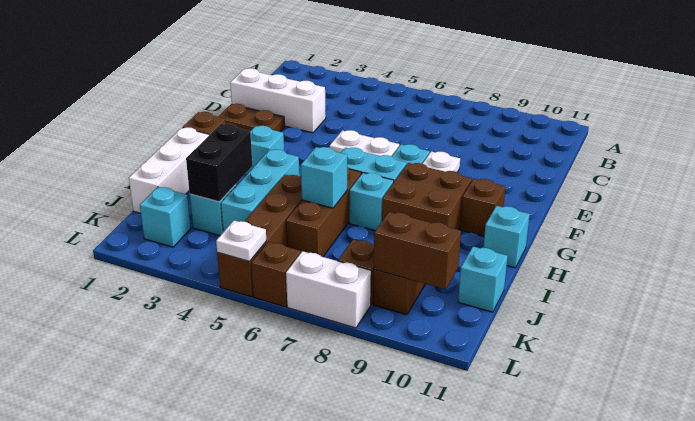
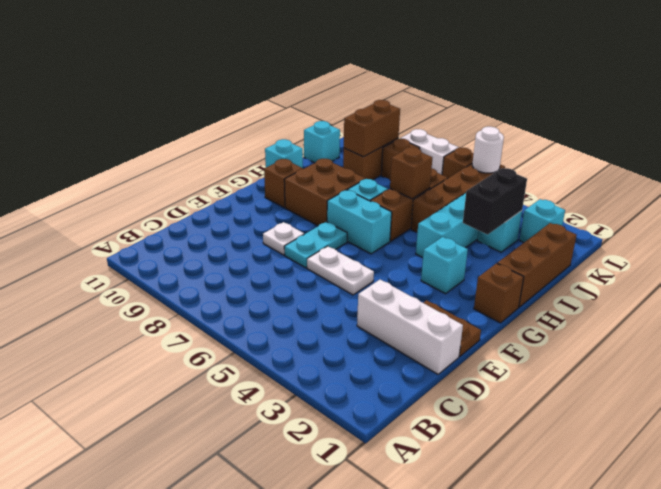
white 1x3 brick [129,127,209,213] -> brown 1x3 brick [497,223,577,307]
cyan 1x1 brick [301,147,347,208] -> brown 1x1 brick [390,147,432,199]
brown 1x2 brick [374,212,461,289] -> brown 1x2 brick turned to [344,100,400,157]
white 1x1 plate [216,221,266,261] -> white 1x1 round brick [472,127,504,173]

